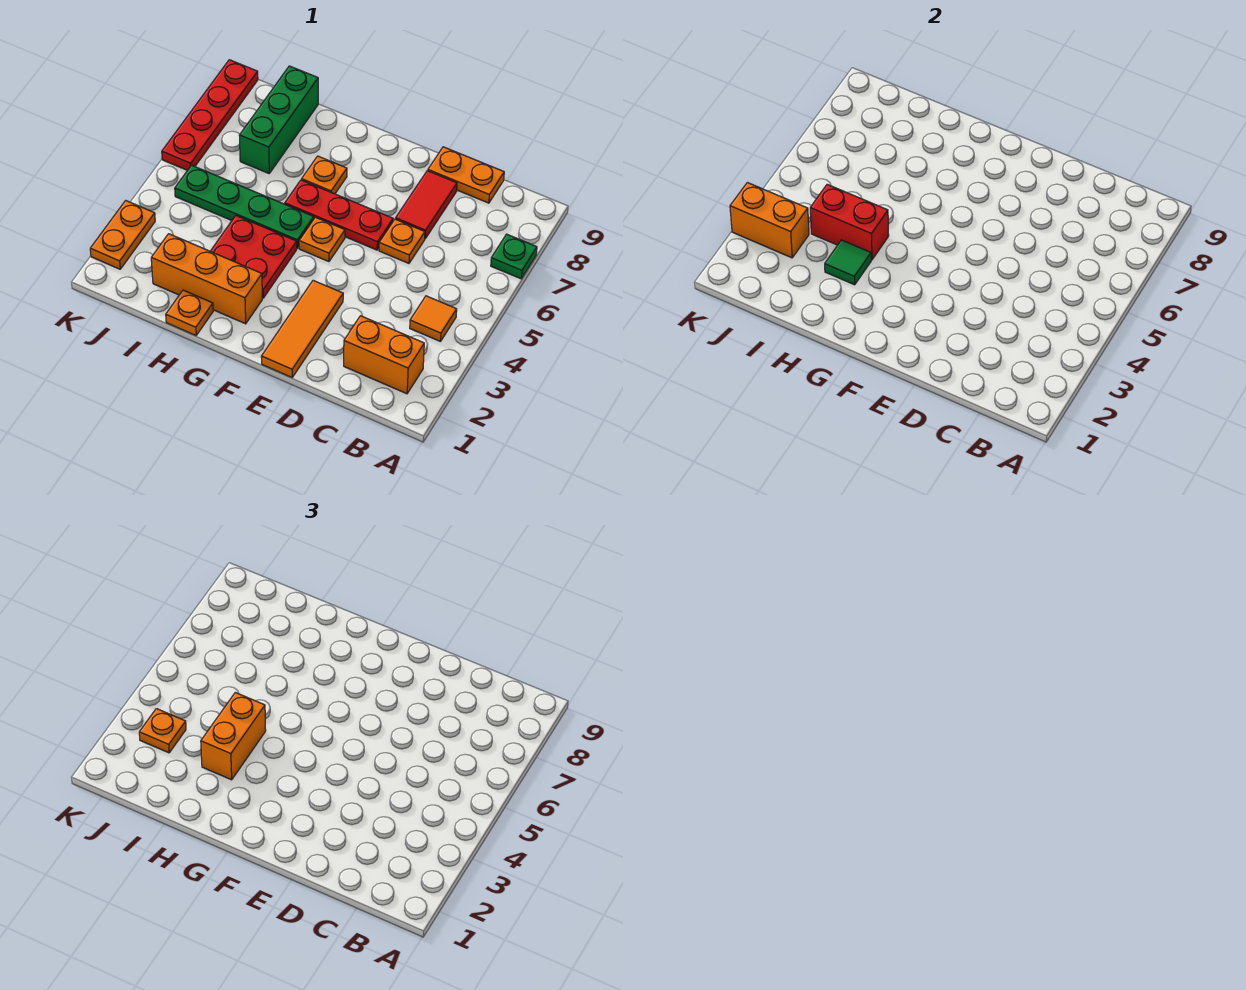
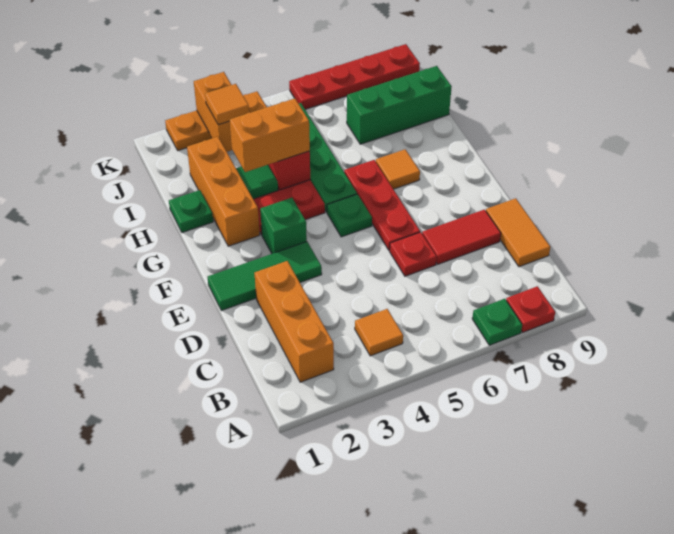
none -> red 1x1 plate [506,286,555,332]
orange 1x2 brick [344,316,424,394] -> orange 1x3 brick [254,261,334,382]
orange 1x2 plate [428,147,504,203] -> orange 1x2 tile [486,198,550,267]
orange 1x1 plate [379,219,425,263] -> red 1x1 plate [390,232,437,276]
orange 1x3 tile [261,280,343,377] -> green 1x3 tile [208,242,322,311]
none -> green 1x1 brick [260,198,307,254]
orange 1x1 plate [299,217,345,262] -> green 1x1 plate [327,194,372,237]
orange 1x1 plate [302,156,347,194] -> orange 1x1 tile [376,149,420,189]
orange 1x1 plate [166,290,213,335] -> green 1x1 plate [169,190,213,233]
orange 1x1 plate [139,709,186,753] -> orange 1x1 tile [205,84,249,125]
orange 1x2 plate [90,201,155,269] -> orange 1x3 plate [165,91,267,151]

